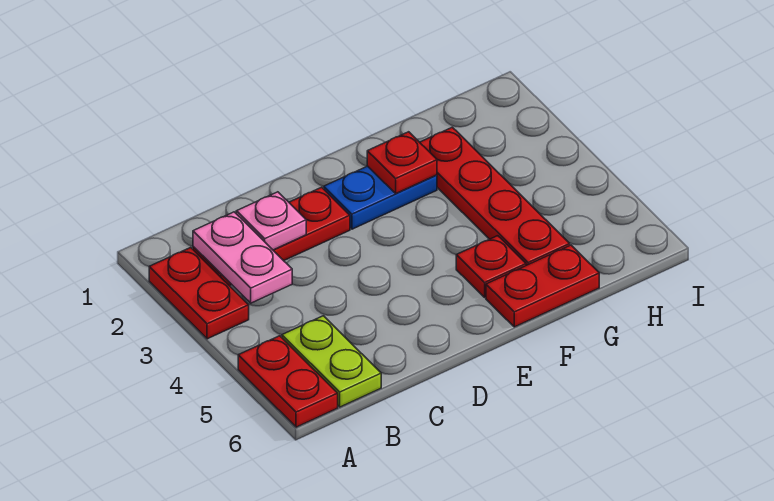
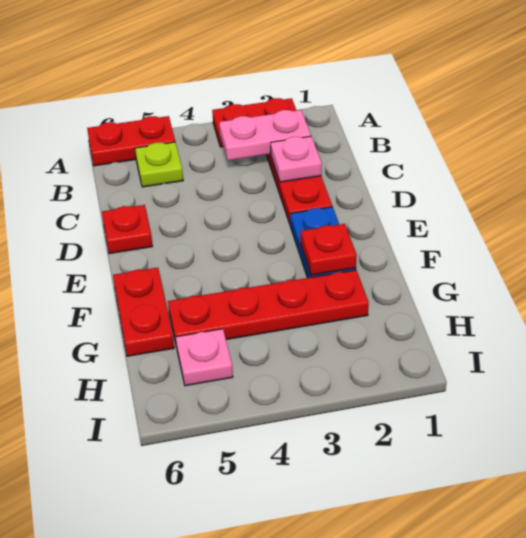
lime 1x2 plate [282,316,381,407] -> lime 1x1 plate [135,142,183,187]
red 1x1 plate [456,236,526,297] -> red 1x1 plate moved to [102,205,153,254]
none -> pink 1x1 plate [176,329,233,386]

